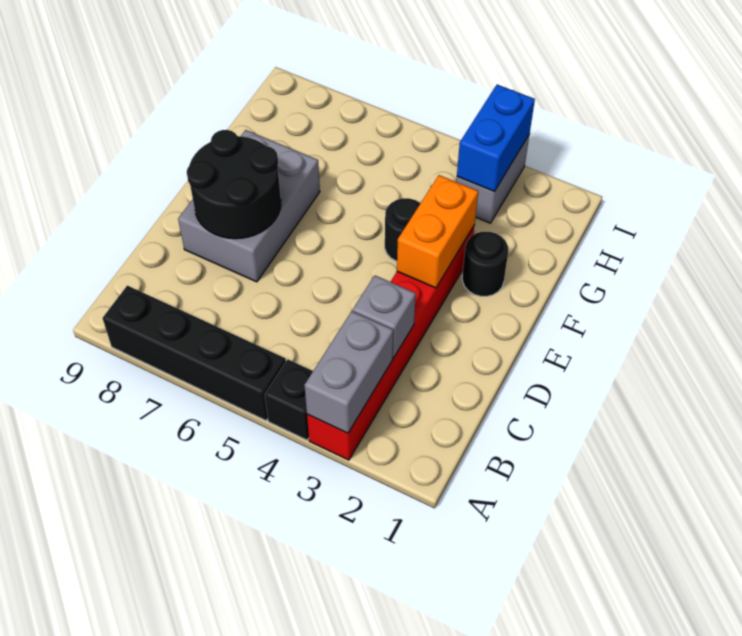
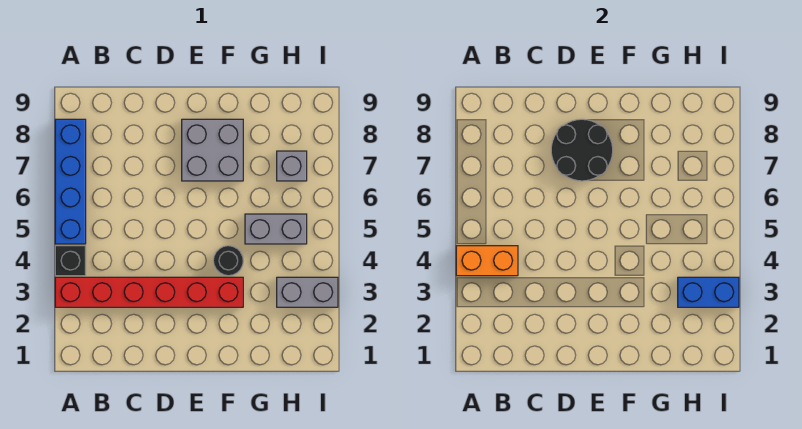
grey 1x2 brick [304,311,393,433] -> grey 1x2 brick moved to [245,214,307,244]
black 1x4 brick [103,285,286,421] -> blue 1x4 brick [55,119,86,244]
grey 1x1 brick [353,276,416,358] -> grey 1x1 brick moved to [277,151,307,181]
grey 2x3 brick [178,130,320,282] -> grey 2x2 brick [182,119,243,181]
orange 1x2 brick [397,175,478,288] -> orange 1x2 brick moved to [456,246,518,276]
black 1x1 round brick [462,232,508,296] -> none

